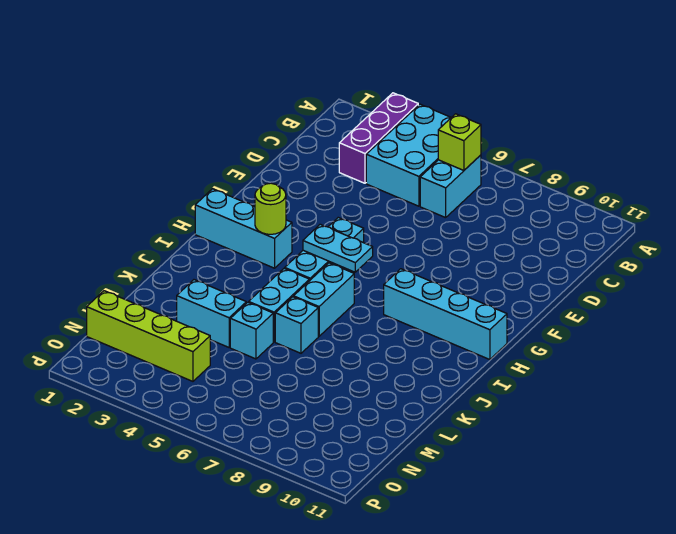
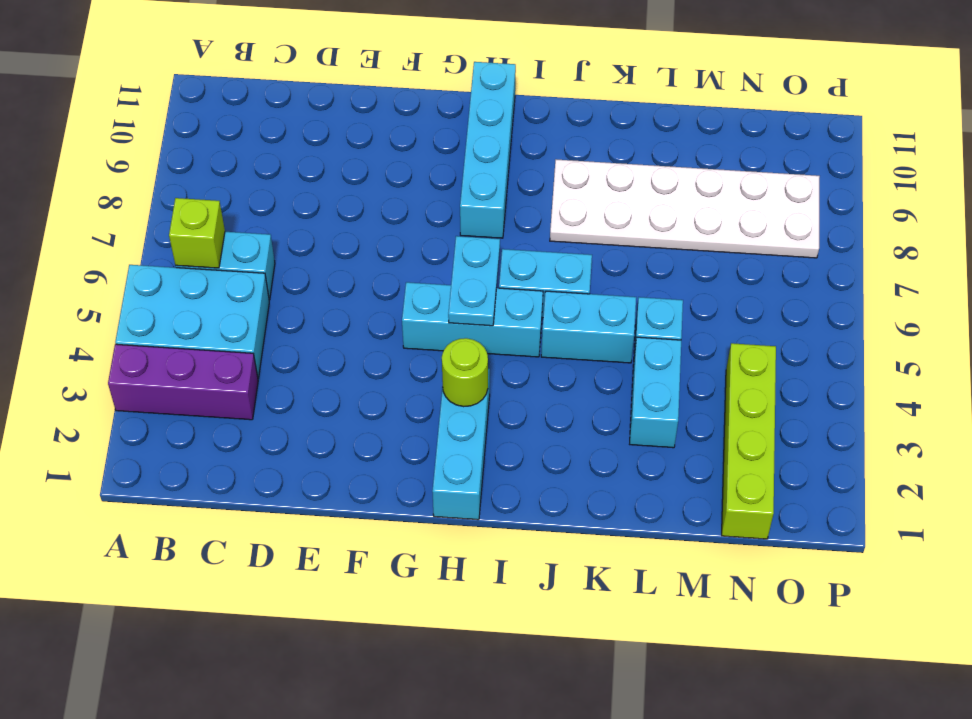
none -> white 2x6 plate [550,159,820,258]
cyan 1x1 brick [275,297,318,353] -> none

